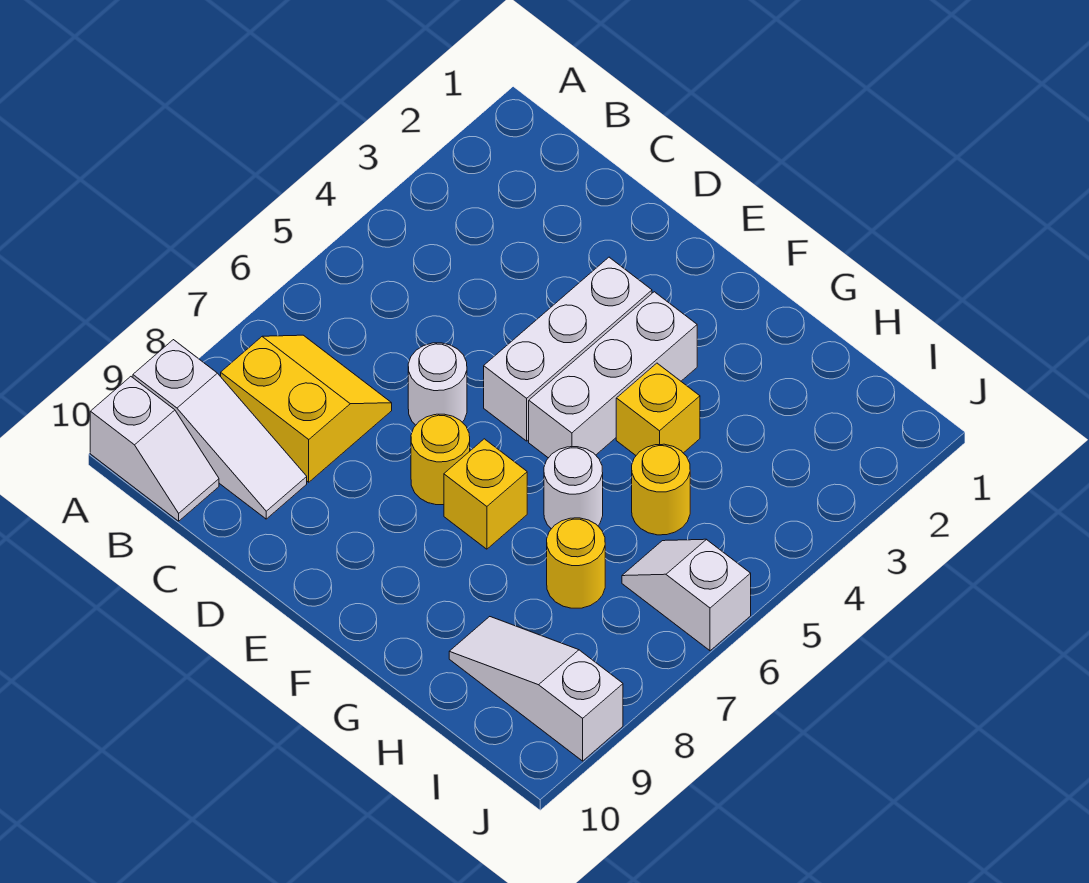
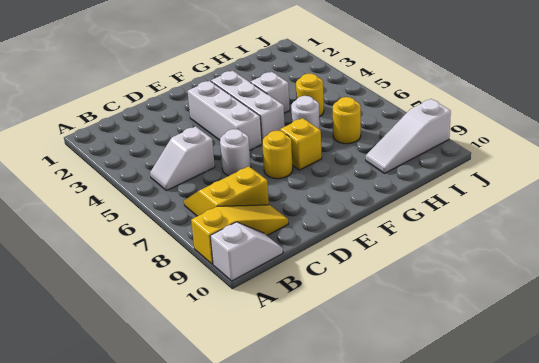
white 1x3 slope [133,340,307,519] -> yellow 1x3 slope [191,205,288,264]
yellow 1x1 brick [616,363,700,455] -> white 1x1 brick [250,72,290,113]
white 1x2 slope [622,539,751,651] -> white 1x2 slope moved to [150,126,215,190]

